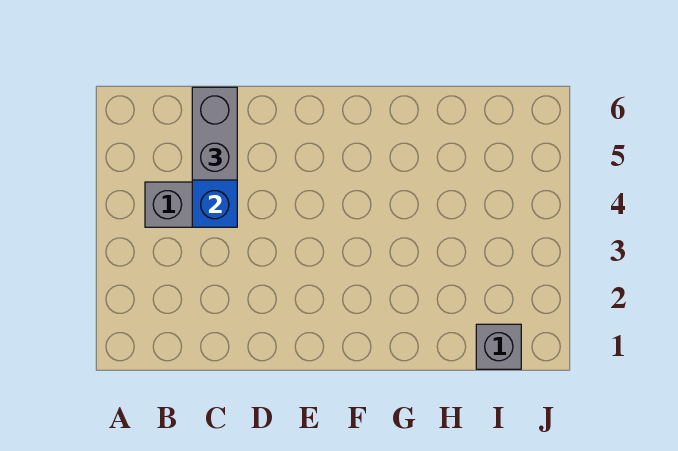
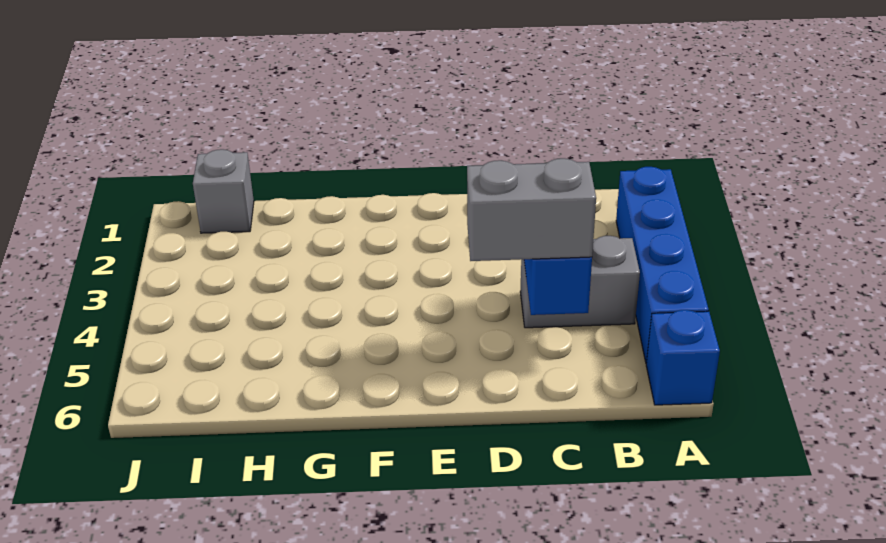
none -> blue 1x4 brick [616,167,709,363]
none -> blue 1x1 brick [646,310,720,405]
grey 1x2 brick [192,87,237,180] -> grey 1x2 brick turned to [467,158,596,261]

